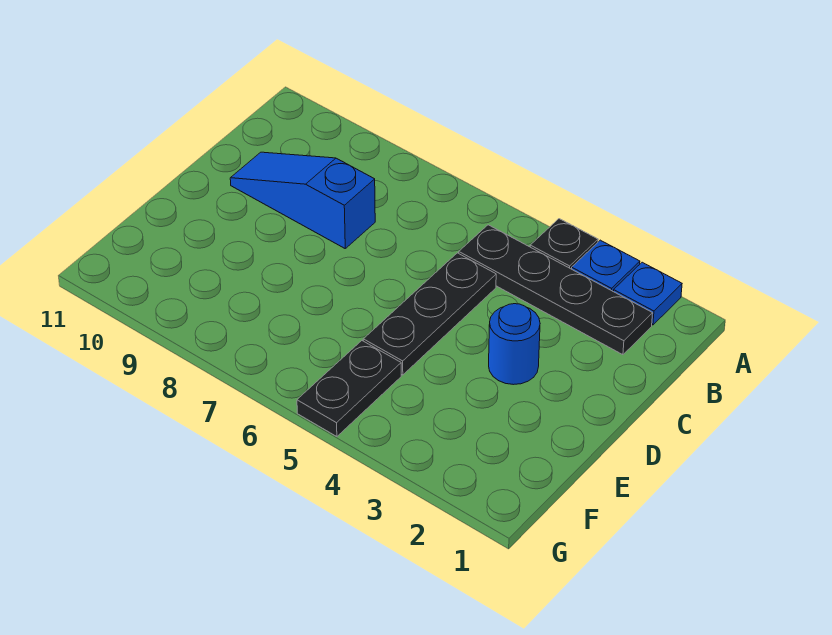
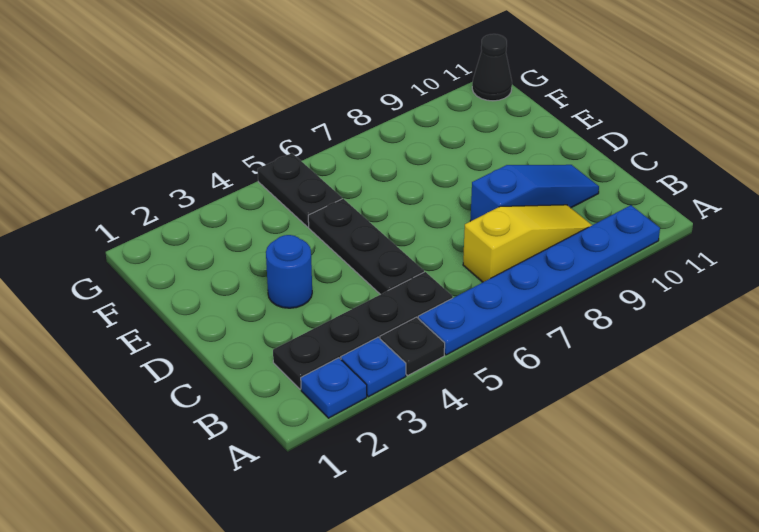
none -> blue 1x6 plate [418,205,660,355]
none -> yellow 1x3 slope [463,205,592,282]
none -> black 1x1 cone [472,34,512,101]

